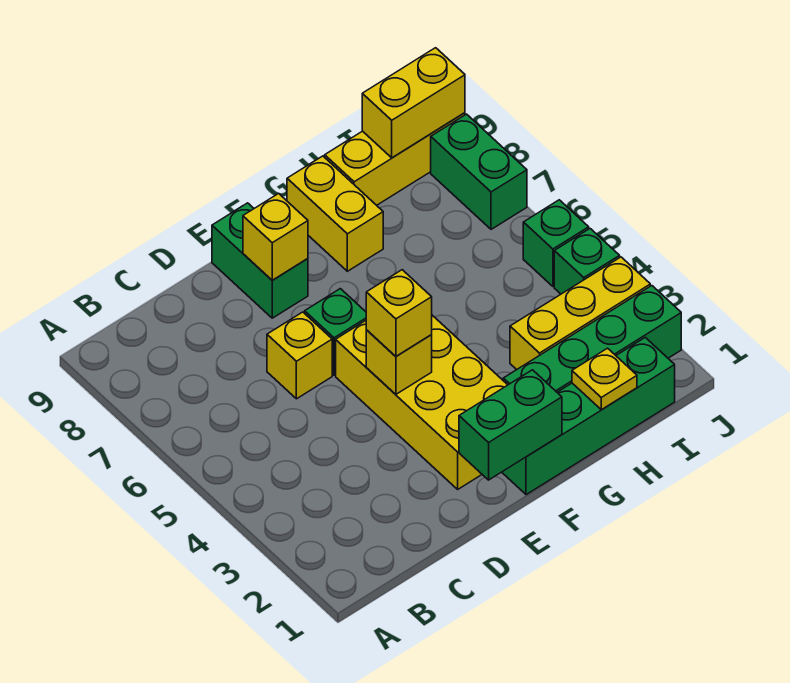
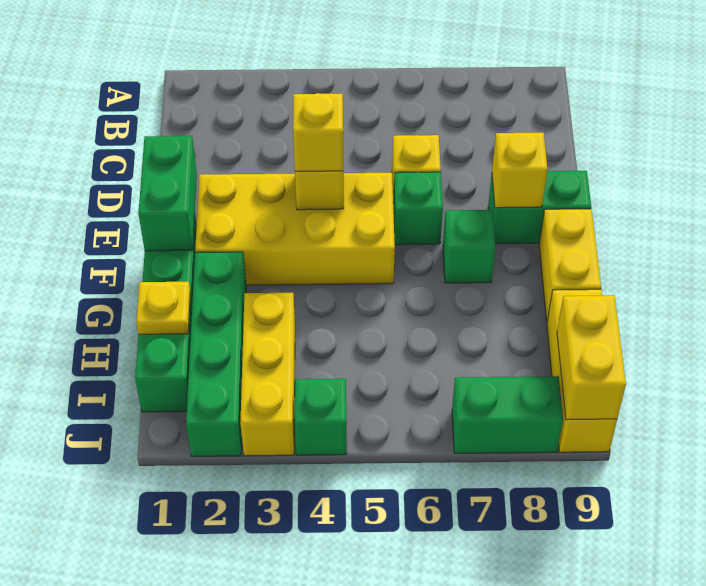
yellow 1x2 brick [287,156,383,271] -> yellow 1x2 brick turned to [539,209,601,321]
green 1x1 brick [523,200,589,286] -> green 1x1 brick moved to [443,210,495,283]

